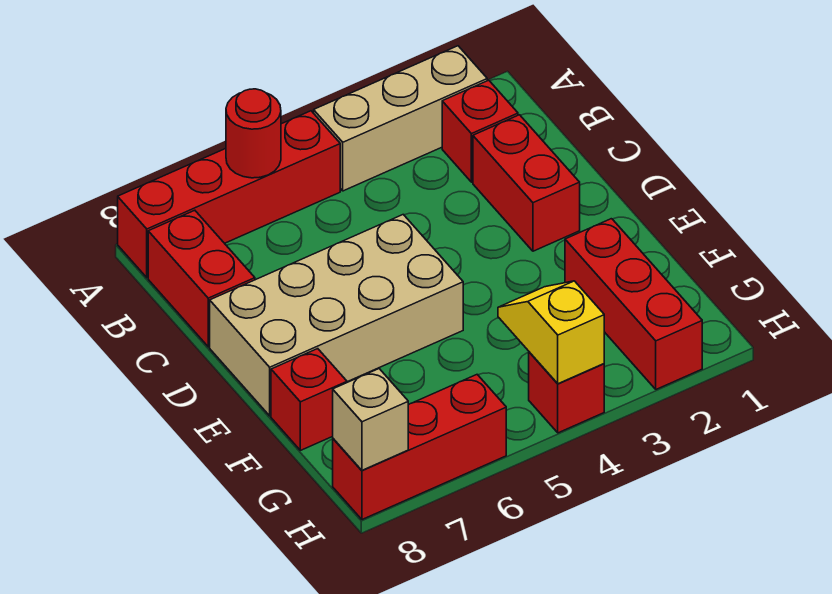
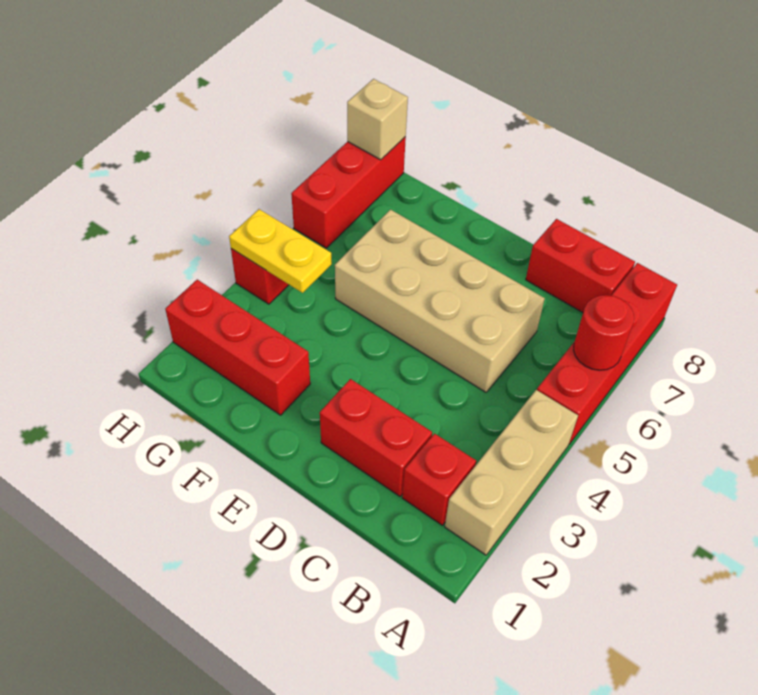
tan 2x4 brick [210,215,463,416] -> tan 2x4 brick turned to [335,210,545,392]
red 1x1 brick [271,349,347,450] -> none
yellow 1x2 slope [498,281,604,384] -> yellow 1x2 plate [229,209,332,293]

